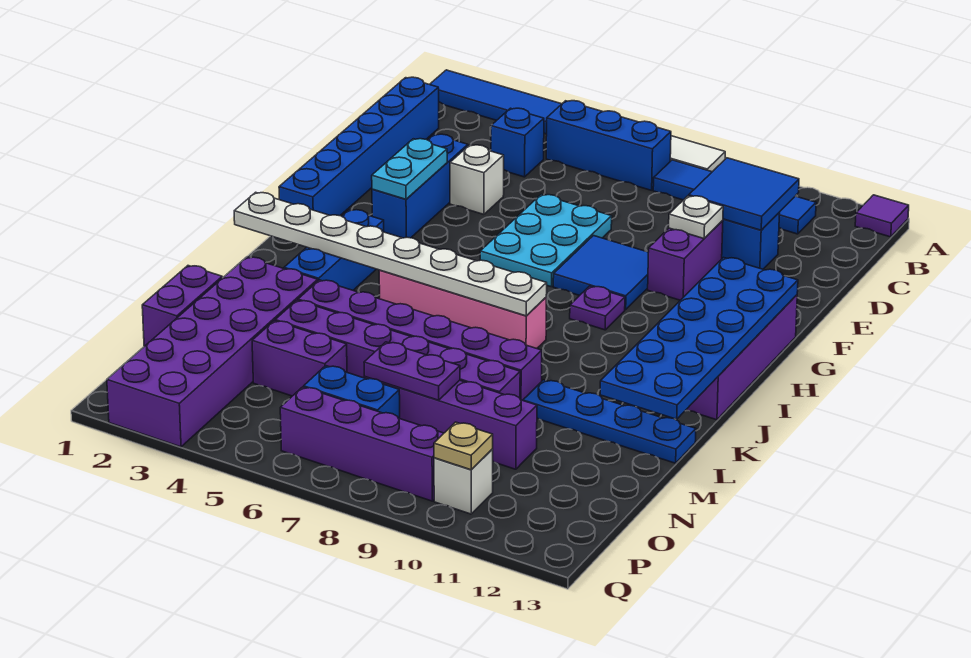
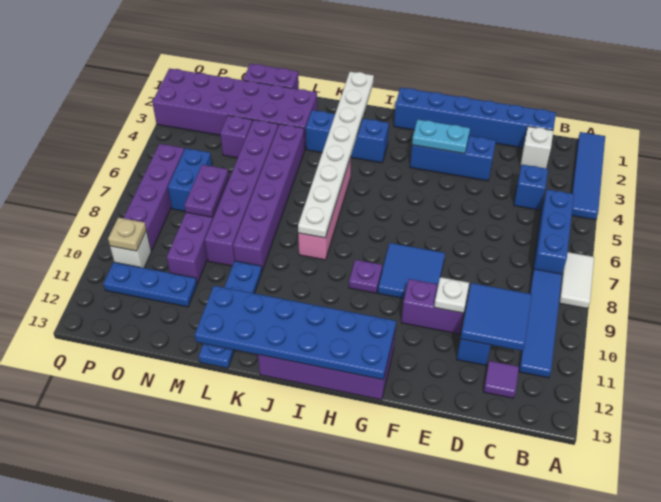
purple 1x1 tile [855,195,909,237] -> purple 1x1 tile moved to [484,361,519,398]
white 1x1 brick [450,145,504,214] -> white 1x1 brick moved to [520,126,553,168]
cyan 2x3 plate [480,195,612,287] -> none
purple 1x2 brick [252,321,347,396] -> purple 1x1 brick [220,115,252,158]
none -> blue 1x3 plate [103,262,197,307]

